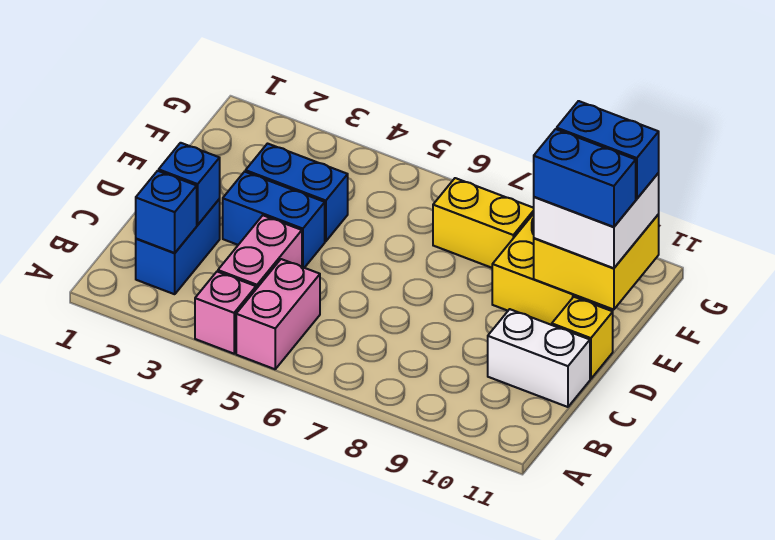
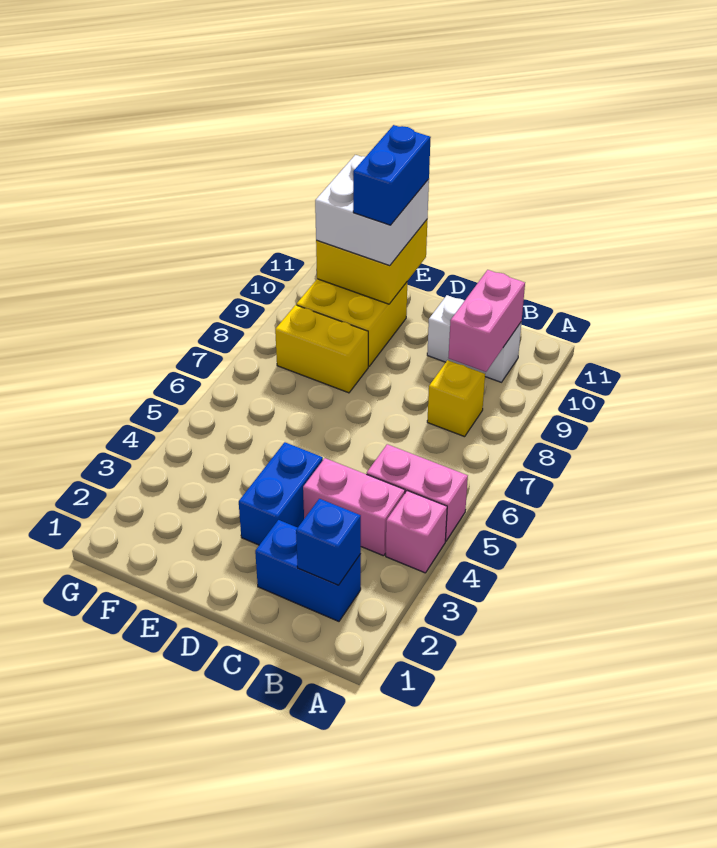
none -> pink 1x2 brick [448,270,525,372]
blue 1x1 brick [159,143,220,225] -> none
white 1x2 brick [488,309,590,407] -> white 1x2 brick turned to [427,295,521,382]
yellow 1x1 brick [552,297,613,379] -> yellow 1x1 brick moved to [427,360,485,437]
blue 1x2 brick [246,144,348,241] -> none
yellow 1x2 brick [433,178,534,268] -> yellow 1x2 brick turned to [275,305,368,393]
blue 1x2 brick [557,101,659,199] -> none

